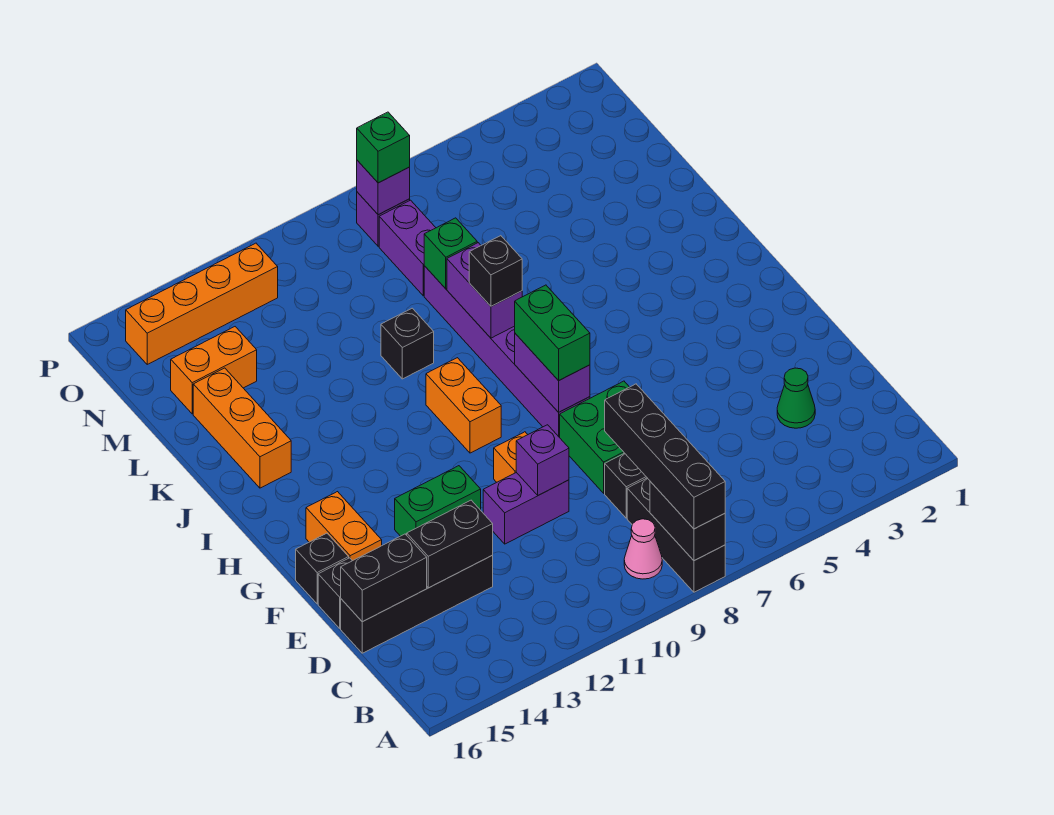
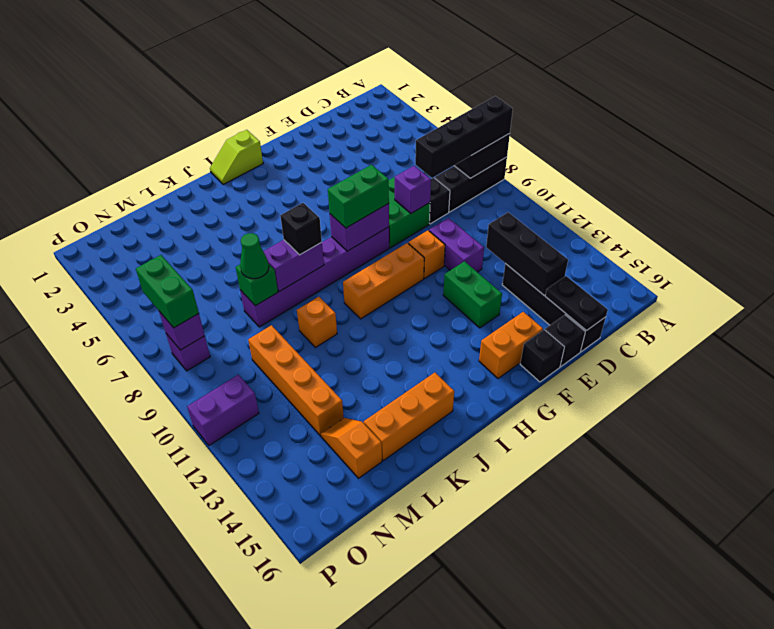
pink 1x1 cone [624,519,662,579] -> none
green 1x1 cone [777,368,815,428] -> green 1x1 cone moved to [240,233,269,279]
black 1x2 brick [407,500,493,588] -> black 1x3 brick [486,212,568,295]
black 1x2 brick [341,534,427,622] -> black 1x2 plate [545,276,608,331]
purple 1x1 brick [516,425,569,495] -> purple 1x1 brick moved to [395,166,431,213]
none -> lime 1x2 slope [210,130,263,184]
orange 1x2 brick [426,358,501,453] -> orange 1x3 brick [343,243,424,319]
black 1x1 brick [381,308,434,379] -> orange 1x1 brick [297,297,337,348]
purple 1x2 brick [379,200,436,296] -> purple 1x2 brick moved to [187,375,259,445]
orange 1x2 brick [171,327,257,414] -> orange 1x2 slope [321,418,382,478]
green 1x1 brick [357,112,410,183] -> green 1x2 brick [136,255,199,328]
orange 1x4 brick [126,243,278,364] -> orange 1x4 brick moved to [248,325,344,436]

